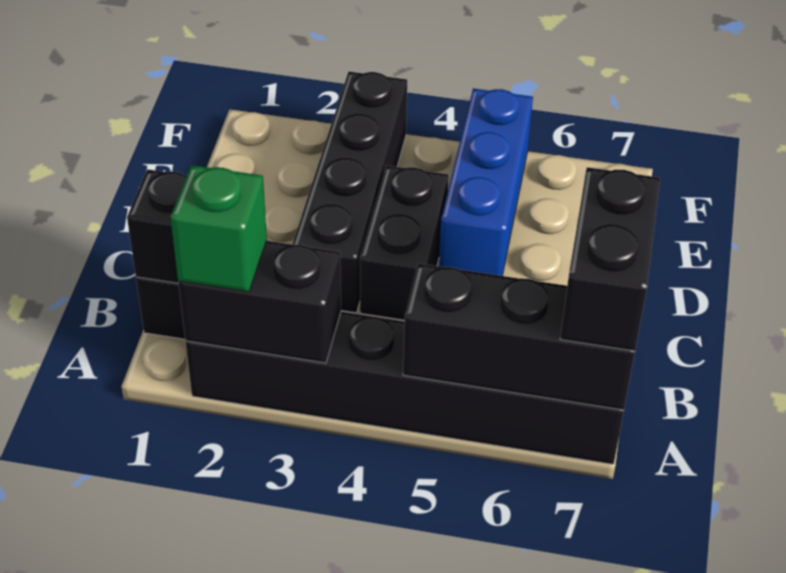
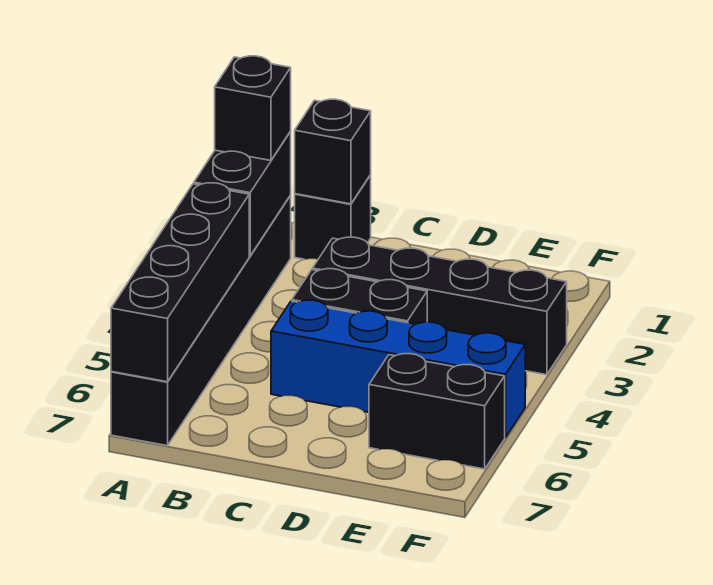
green 1x1 brick [171,165,267,292] -> black 1x1 brick [215,56,291,161]
black 1x3 brick [403,263,635,410] -> black 1x4 brick [111,183,249,382]
black 1x2 brick [560,167,660,351] -> black 1x2 brick moved to [369,354,505,469]
blue 1x3 brick [439,88,533,276] -> blue 1x4 brick [271,300,525,438]

